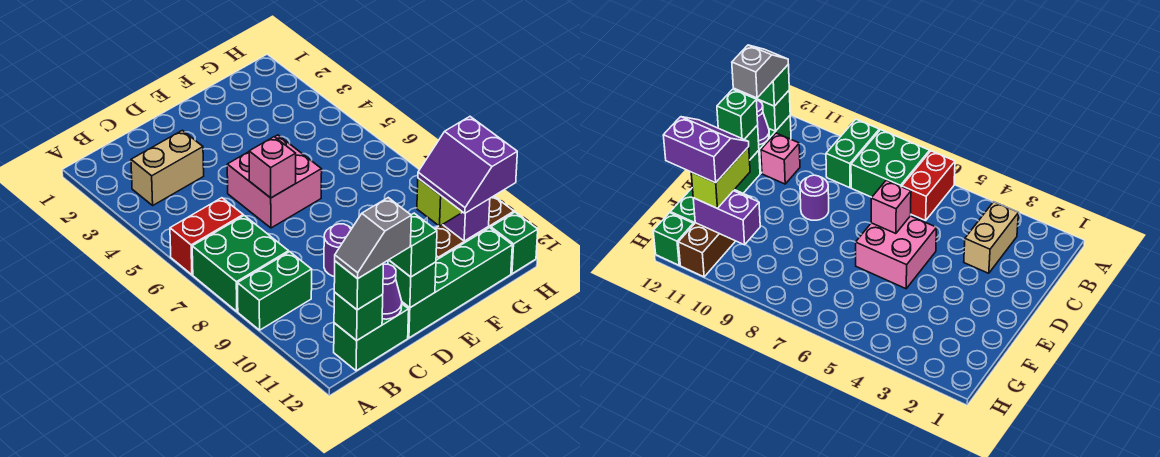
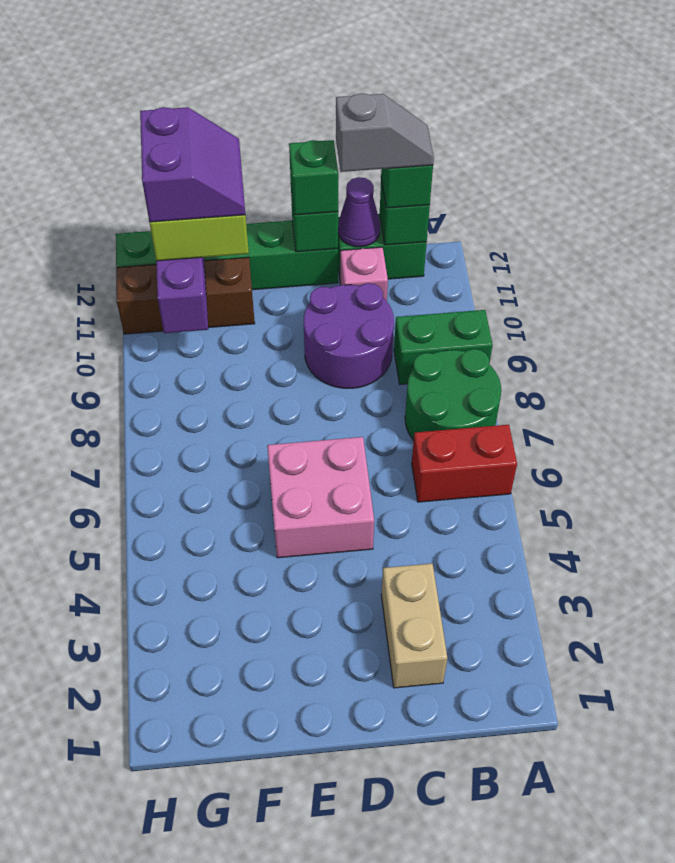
green 2x2 brick [192,216,289,311] -> green 2x2 round brick [405,349,501,440]
tan 1x2 brick [131,130,204,205] -> tan 1x2 brick turned to [381,564,447,688]
pink 1x1 brick [249,137,296,198] -> none
purple 1x1 round brick [324,224,352,277] -> purple 2x2 round brick [304,283,394,389]

